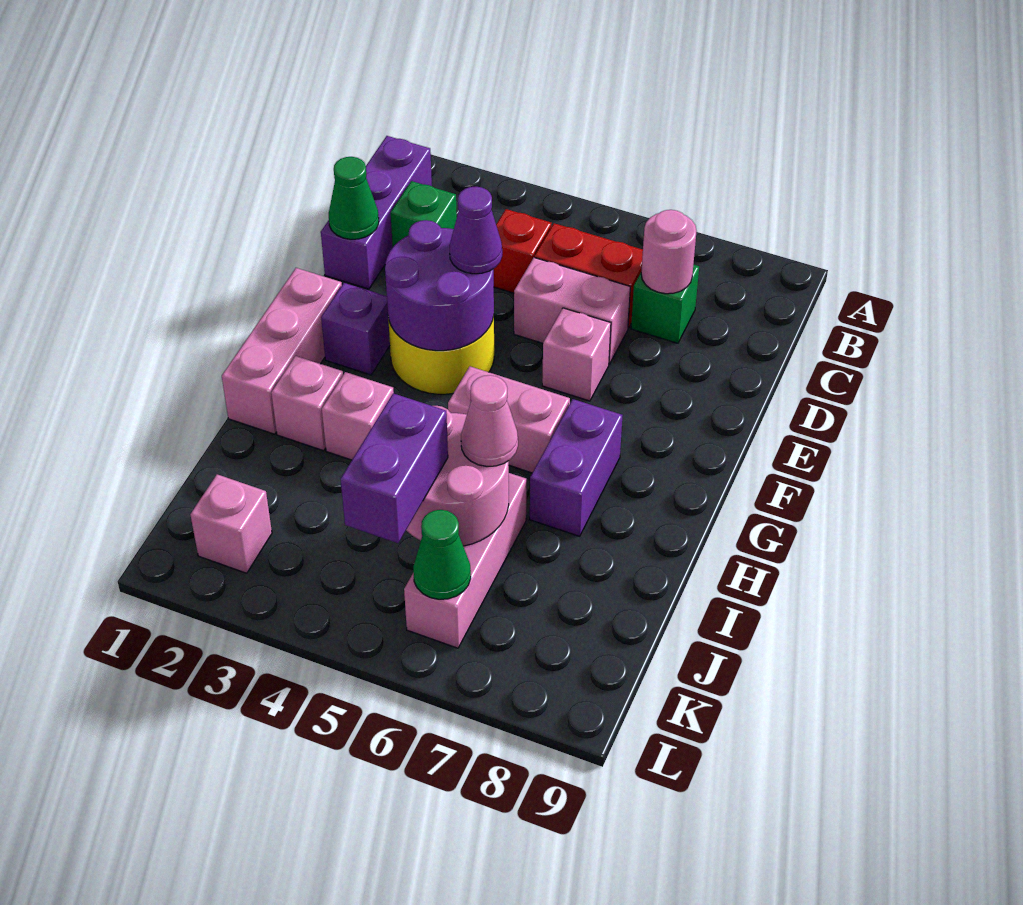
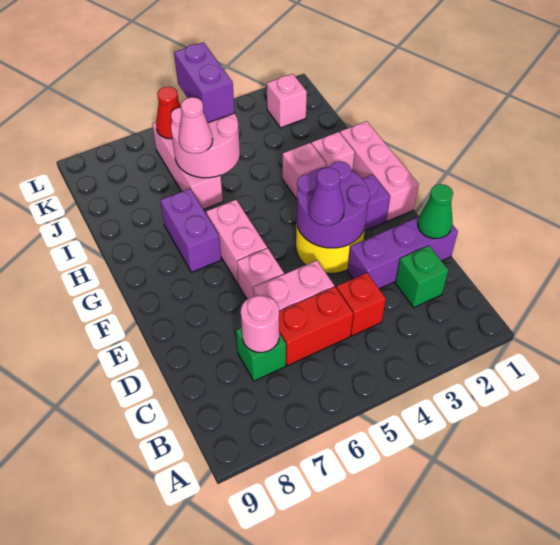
purple 1x3 brick [321,136,432,289] -> purple 1x3 brick turned to [347,217,458,289]
pink 1x2 brick [448,366,570,473] -> pink 1x2 brick turned to [206,200,267,284]
green 1x1 cone [413,510,471,599] -> red 1x1 cone [156,87,181,139]

